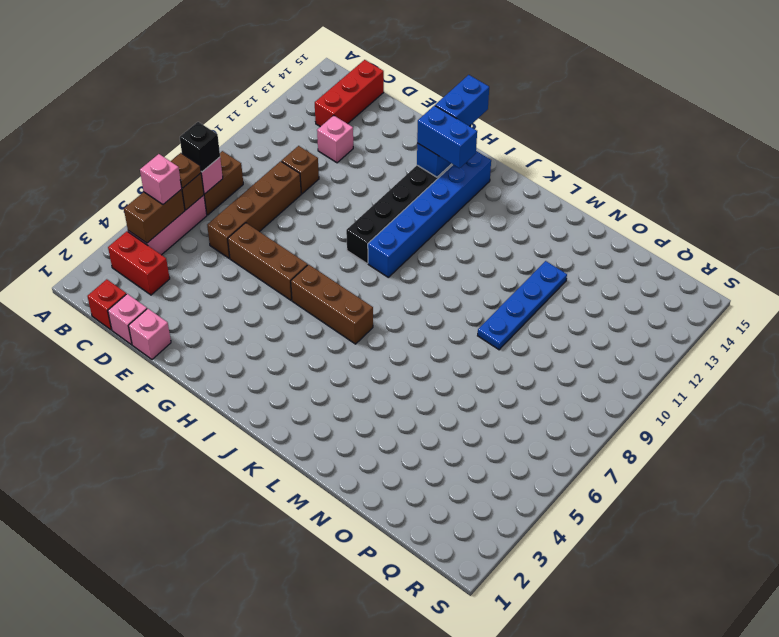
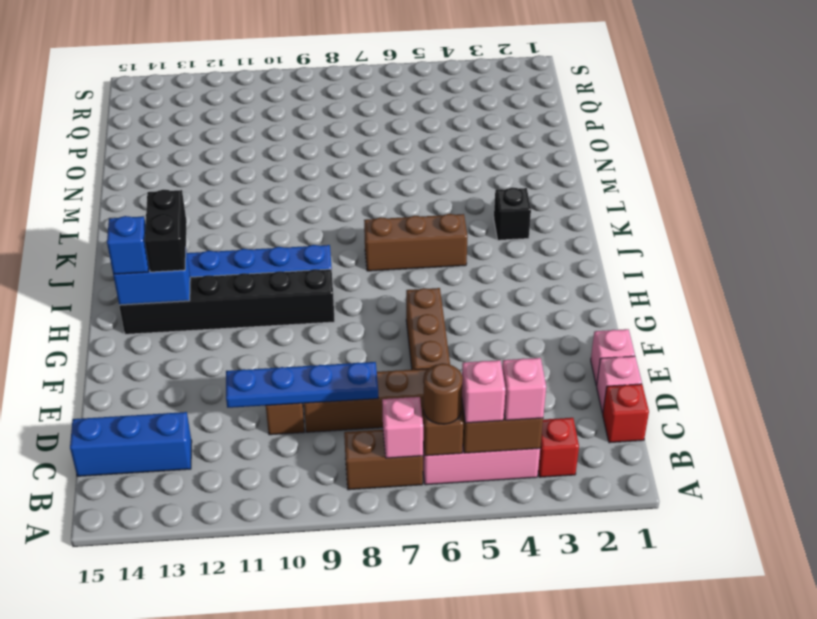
red 1x2 brick [108,231,170,295] -> red 1x1 brick [538,418,579,477]
brown 1x1 plate [171,153,201,188] -> brown 1x1 round brick [424,363,463,424]
black 1x1 brick [180,122,220,172] -> black 1x1 brick moved to [494,187,531,240]
red 1x3 brick [315,60,384,127] -> blue 1x3 brick [70,412,192,476]
pink 1x1 brick [317,115,353,163] -> pink 1x1 brick moved to [502,358,546,420]
brown 1x3 brick [291,265,373,344] -> brown 1x3 brick turned to [364,214,468,271]
blue 1x2 brick [417,106,477,168] -> black 1x2 brick [145,190,187,272]
blue 1x2 brick [435,75,489,126] -> blue 1x1 brick [107,216,149,275]
blue 1x4 plate [478,261,567,350] -> blue 1x4 plate moved to [226,362,378,408]

